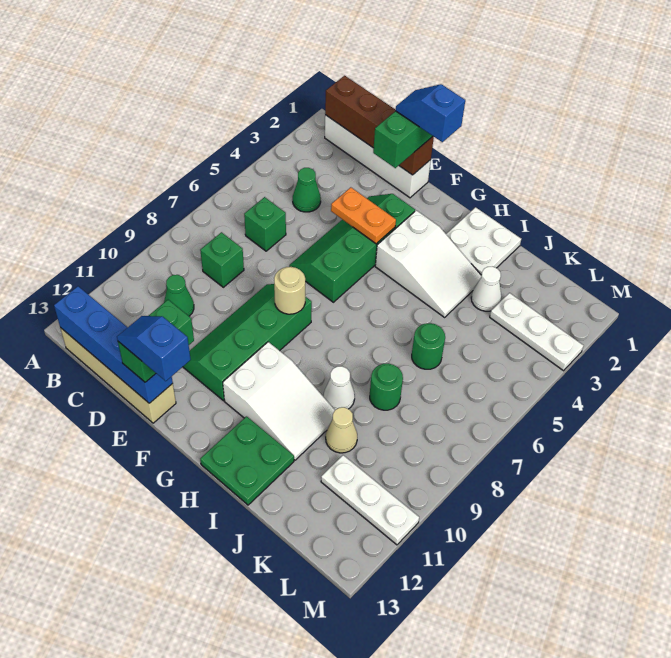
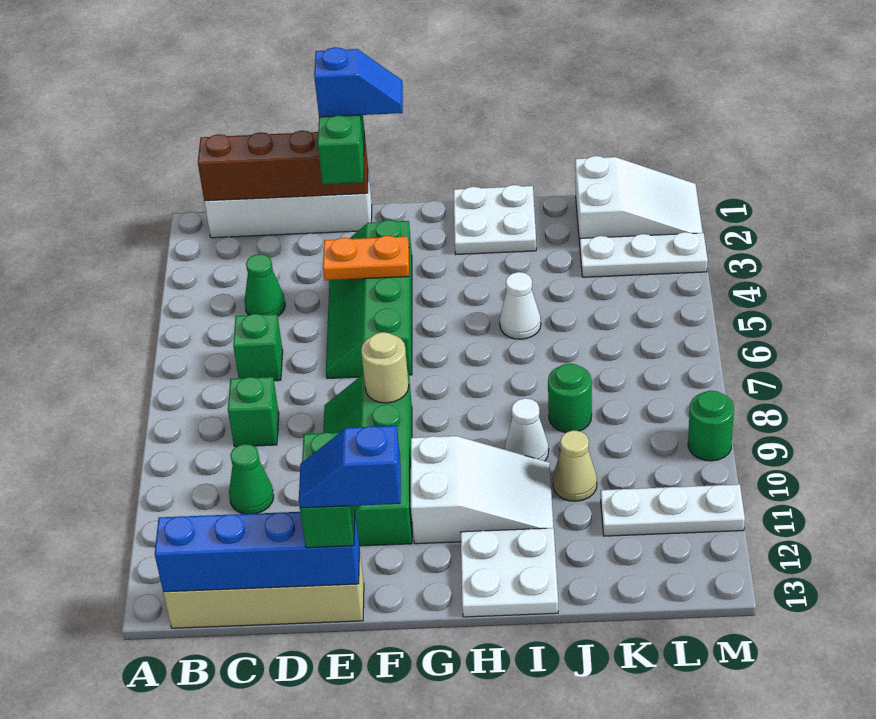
blue 1x2 slope [396,84,465,142] -> blue 1x2 slope turned to [314,47,403,117]
white 2x3 slope [375,210,481,317] -> white 2x3 slope moved to [575,156,703,243]
green 2x2 plate [200,416,294,505] -> white 2x2 plate [461,528,558,617]
white 1x1 cone [471,266,501,311] -> white 1x1 cone moved to [500,272,541,339]
green 1x1 round brick [412,323,445,369] -> green 1x1 round brick moved to [688,391,734,461]

